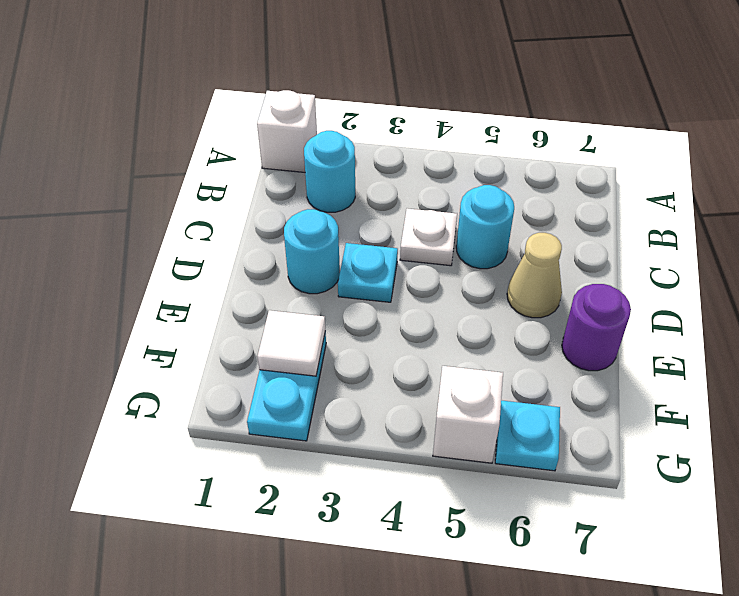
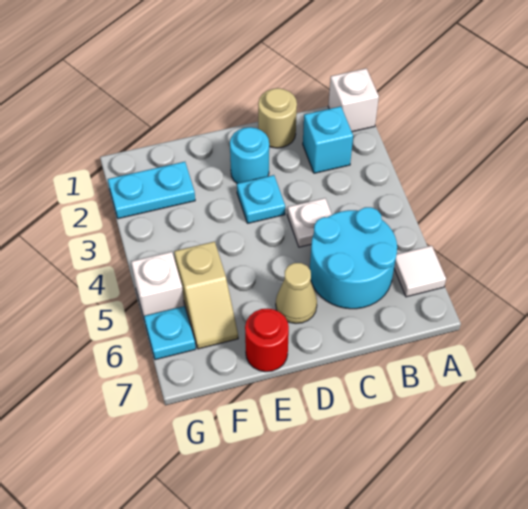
cyan 1x1 round brick [304,131,355,212] -> cyan 1x1 brick [303,106,353,173]
none -> tan 1x1 round brick [258,88,297,148]
cyan 1x1 round brick [456,185,514,269] -> cyan 2x2 round brick [310,207,397,309]
purple 1x1 round brick [562,284,631,371] -> red 1x1 round brick [245,308,289,372]
white 1x1 tile [258,310,325,376] -> white 1x1 tile moved to [394,246,446,297]
none -> tan 1x2 slope [174,242,238,349]

